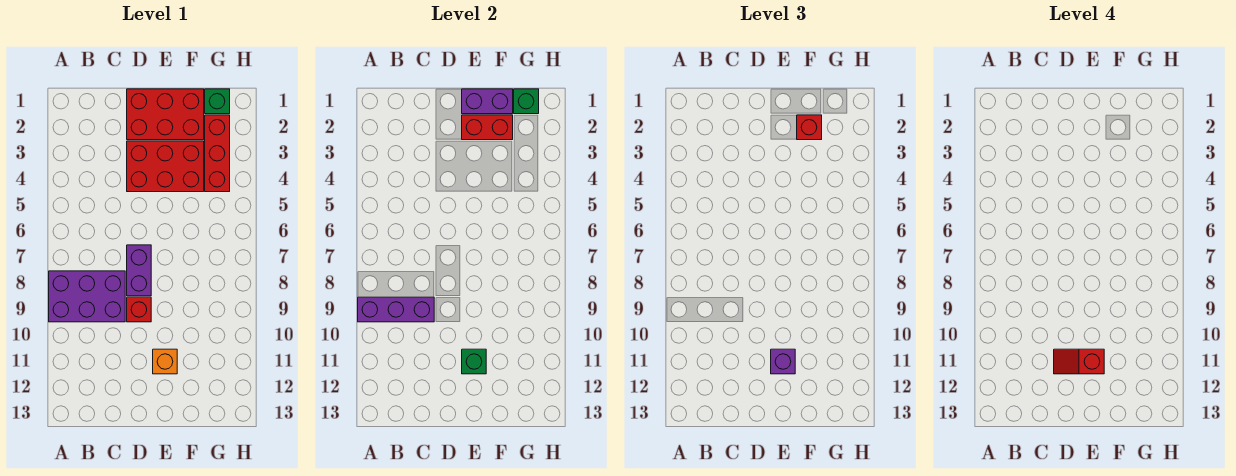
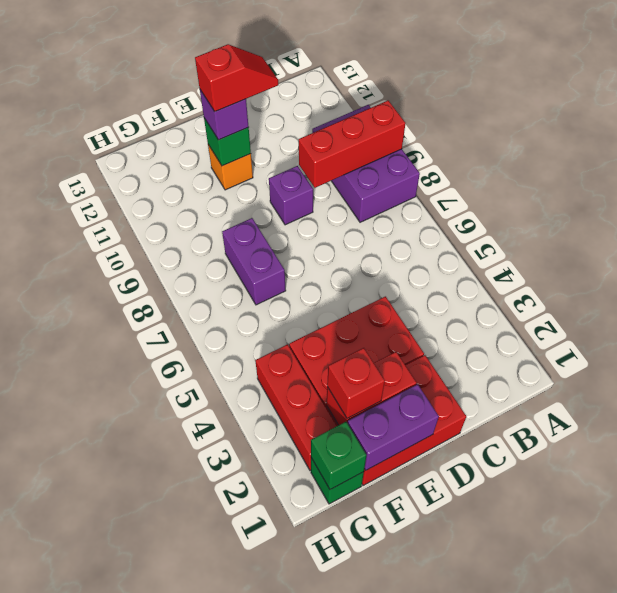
purple 2x3 brick [49,271,125,322] -> purple 2x3 brick turned to [312,105,420,222]
purple 1x3 brick [358,297,434,322] -> red 1x3 brick [299,101,405,188]
purple 1x2 brick [127,245,151,296] -> purple 1x2 brick moved to [222,218,286,305]
red 1x1 brick [127,297,151,322] -> purple 1x1 brick [269,166,313,225]

